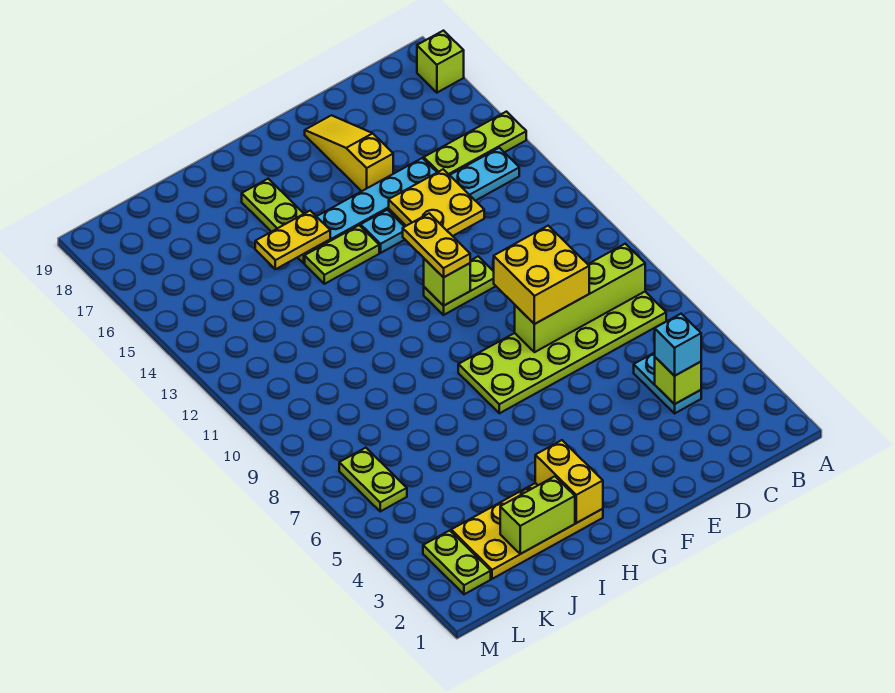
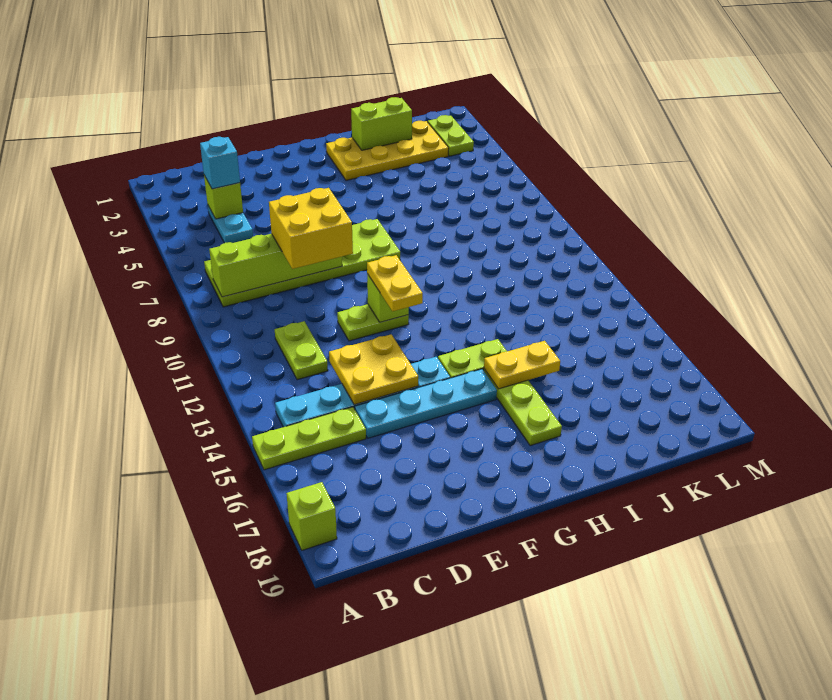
yellow 1x3 slope [305,115,393,191] -> none
yellow 1x2 brick [535,440,603,523] -> none
lime 1x2 plate [339,448,407,511] -> lime 1x2 plate moved to [275,321,328,380]

